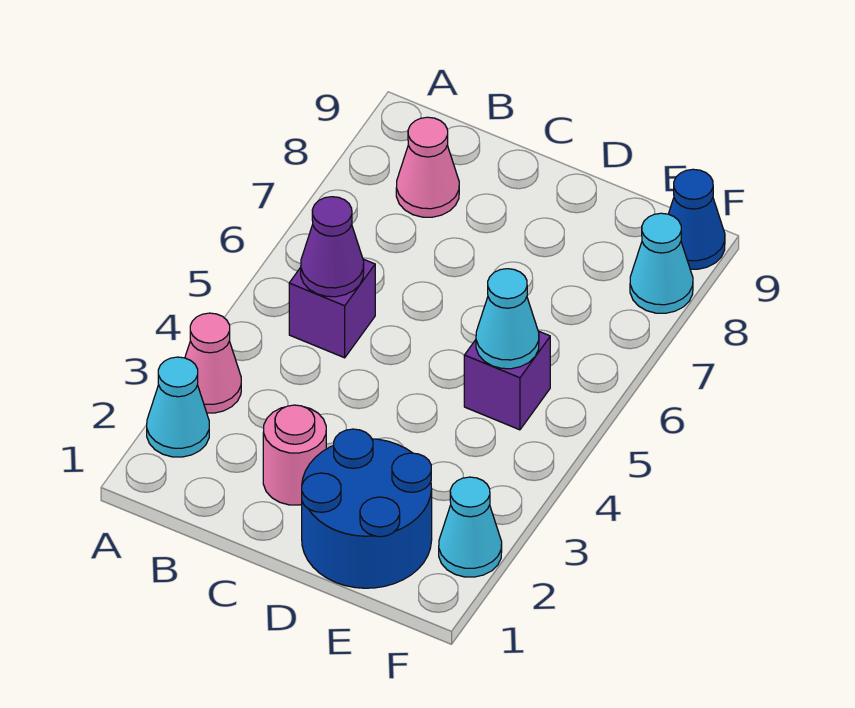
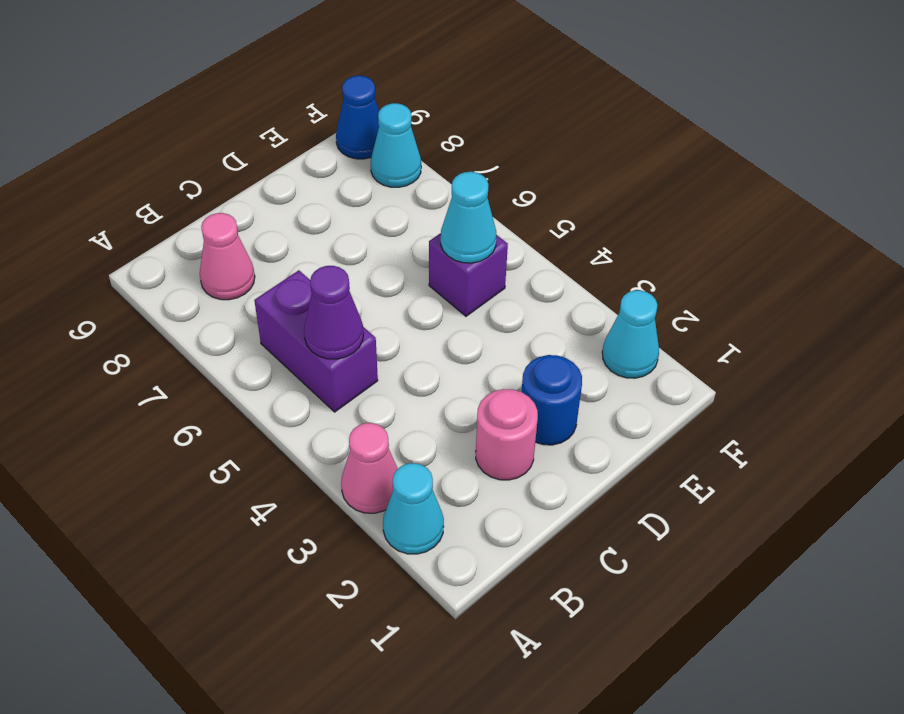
purple 1x1 brick [289,259,375,358] -> purple 1x2 brick [254,270,378,412]
blue 2x2 round brick [302,429,432,588] -> blue 1x1 round brick [522,355,582,445]

